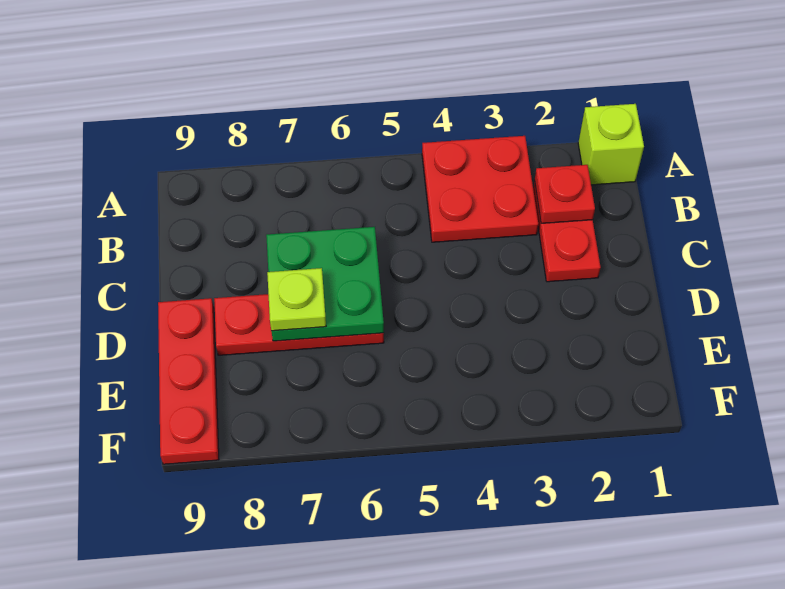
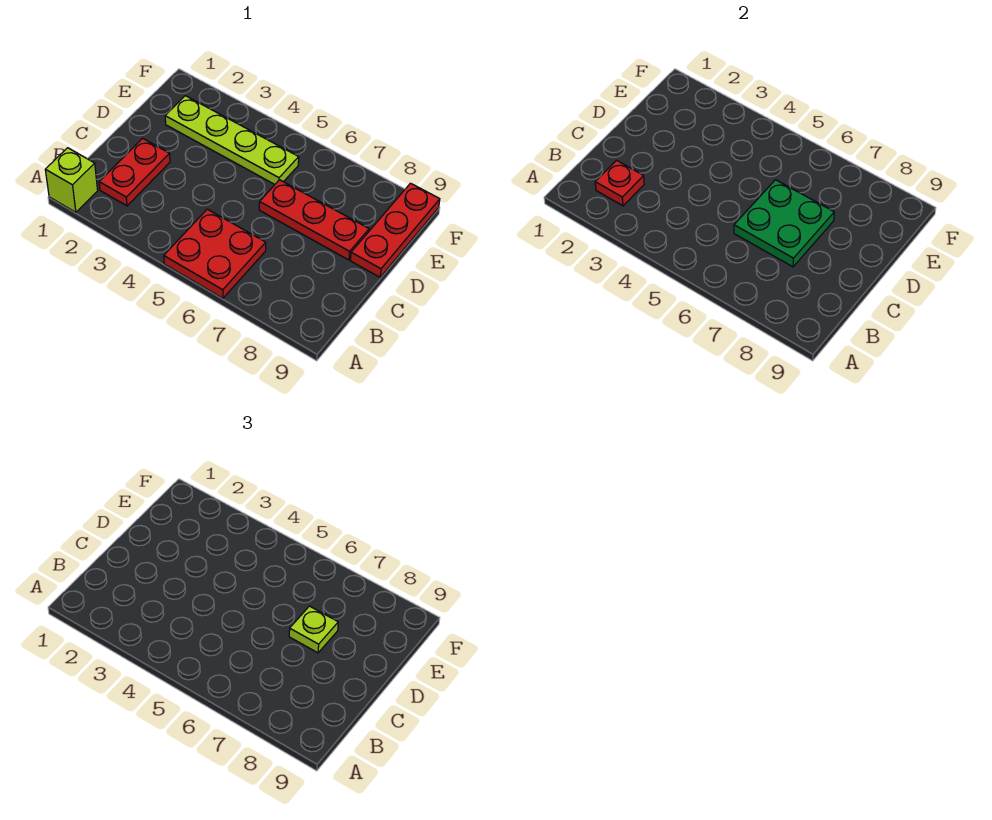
red 2x2 plate [422,136,538,242] -> red 2x2 plate moved to [164,209,266,298]
none -> lime 1x4 plate [165,96,299,184]

